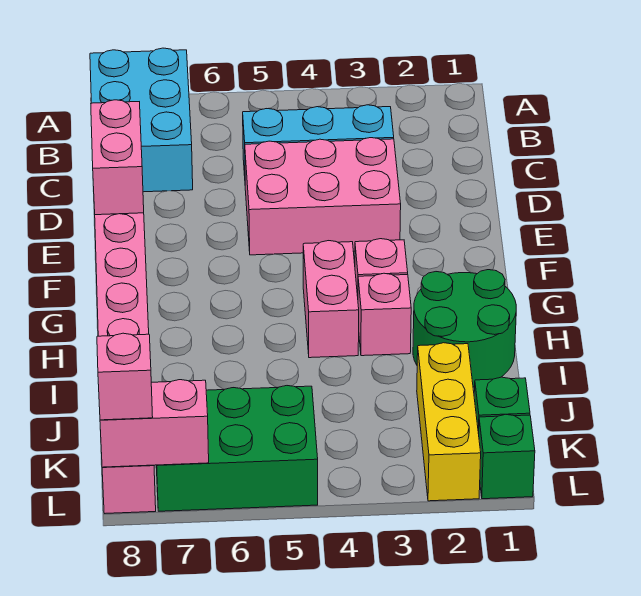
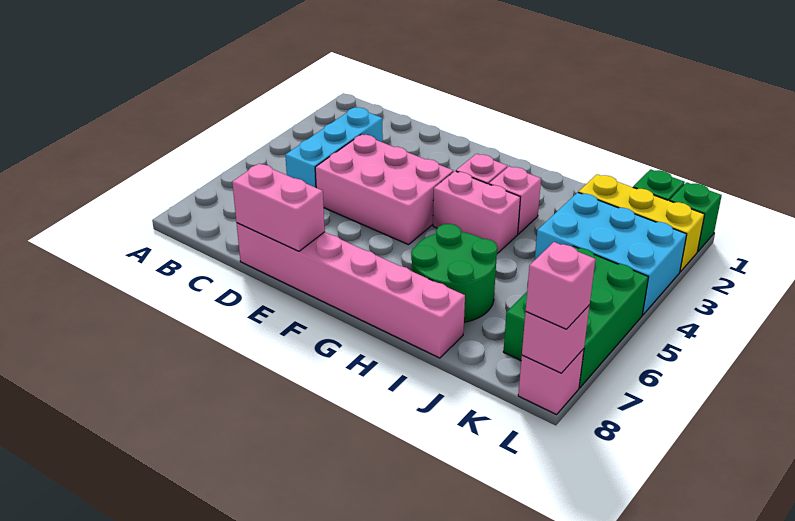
cyan 2x3 brick [90,48,193,192] -> cyan 2x3 brick moved to [535,192,687,315]
pink 2x3 brick [245,138,401,255] -> pink 2x3 brick turned to [315,134,453,245]
green 2x2 round brick [413,270,516,387] -> green 2x2 round brick moved to [411,224,498,322]
pink 1x2 brick [100,380,209,468] -> pink 1x1 brick [522,305,590,373]

